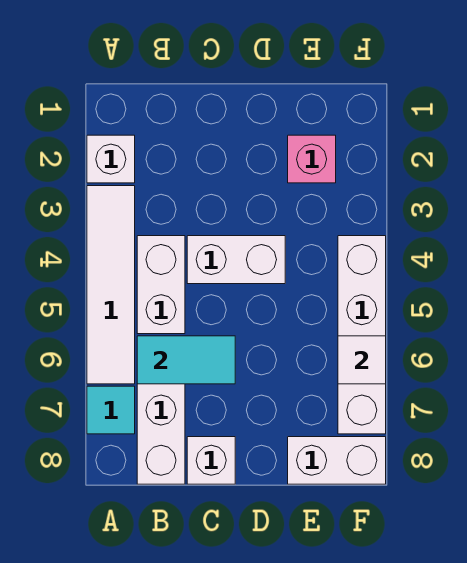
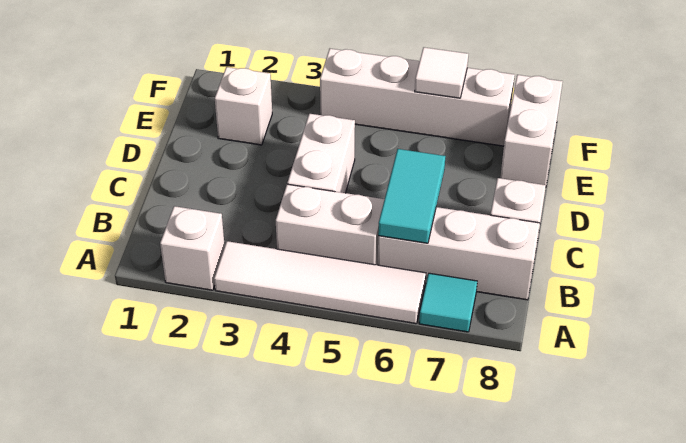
pink 1x1 brick [288,135,336,183] -> white 1x1 brick [215,67,272,145]

